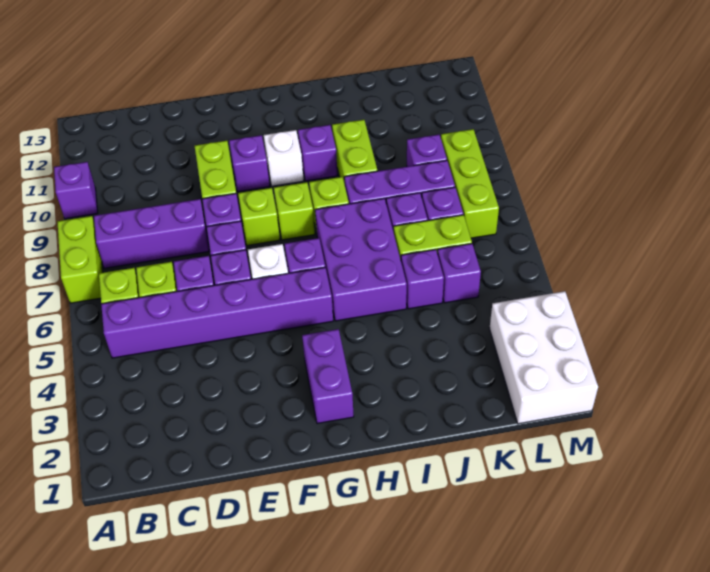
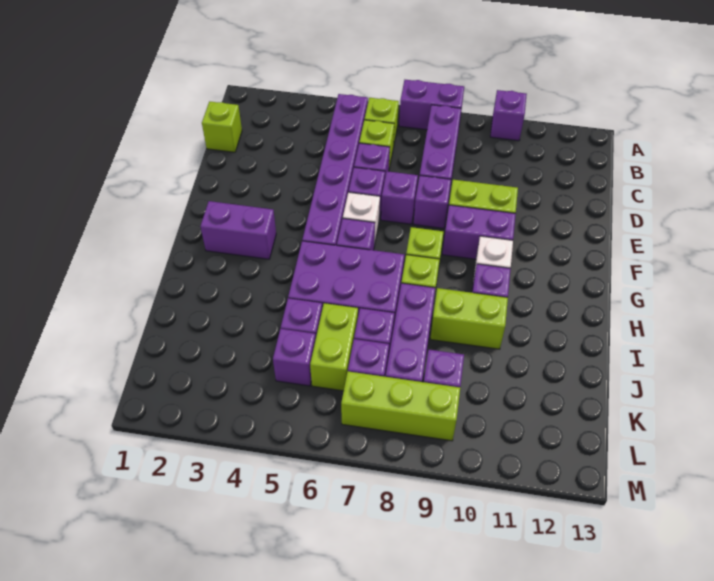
lime 1x2 brick [57,216,103,303] -> purple 1x2 brick [399,80,464,130]
lime 1x1 brick [238,188,280,246] -> lime 1x1 brick moved to [202,102,242,152]
purple 1x1 brick [229,135,270,192] -> purple 1x2 brick [442,205,516,259]
white 2x3 brick [489,291,598,424] -> none

